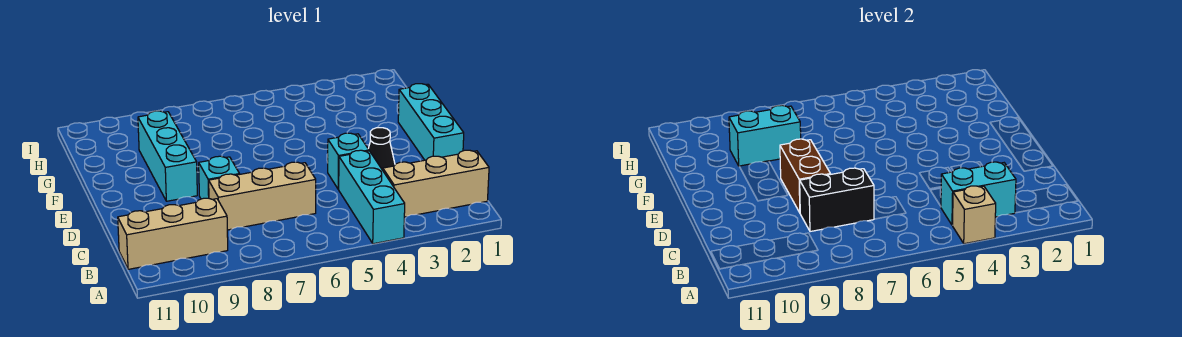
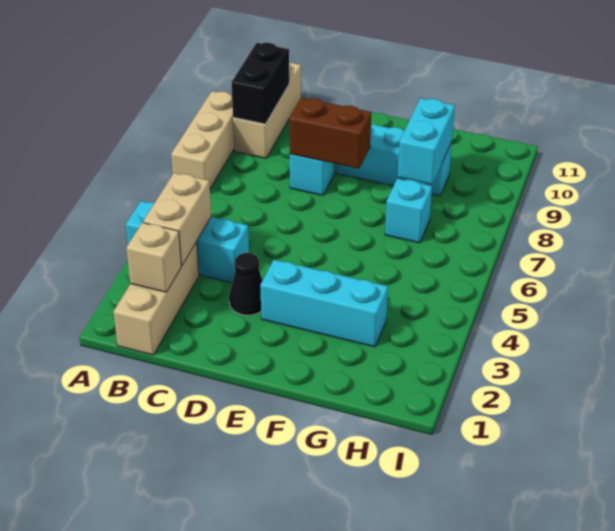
tan 1x1 brick [953,186,996,244] -> tan 1x1 brick moved to [127,223,181,292]
cyan 1x2 brick [941,162,1016,225] -> tan 1x2 brick [143,173,211,266]
tan 1x3 brick [209,162,316,230] -> tan 1x3 brick moved to [171,91,234,188]
black 1x2 brick [800,168,874,232] -> black 1x2 brick moved to [231,43,289,124]
cyan 1x3 brick [398,84,464,160] -> cyan 1x3 brick moved to [260,260,388,347]
cyan 1x1 brick [328,133,369,189] -> cyan 1x1 brick moved to [385,179,432,243]

